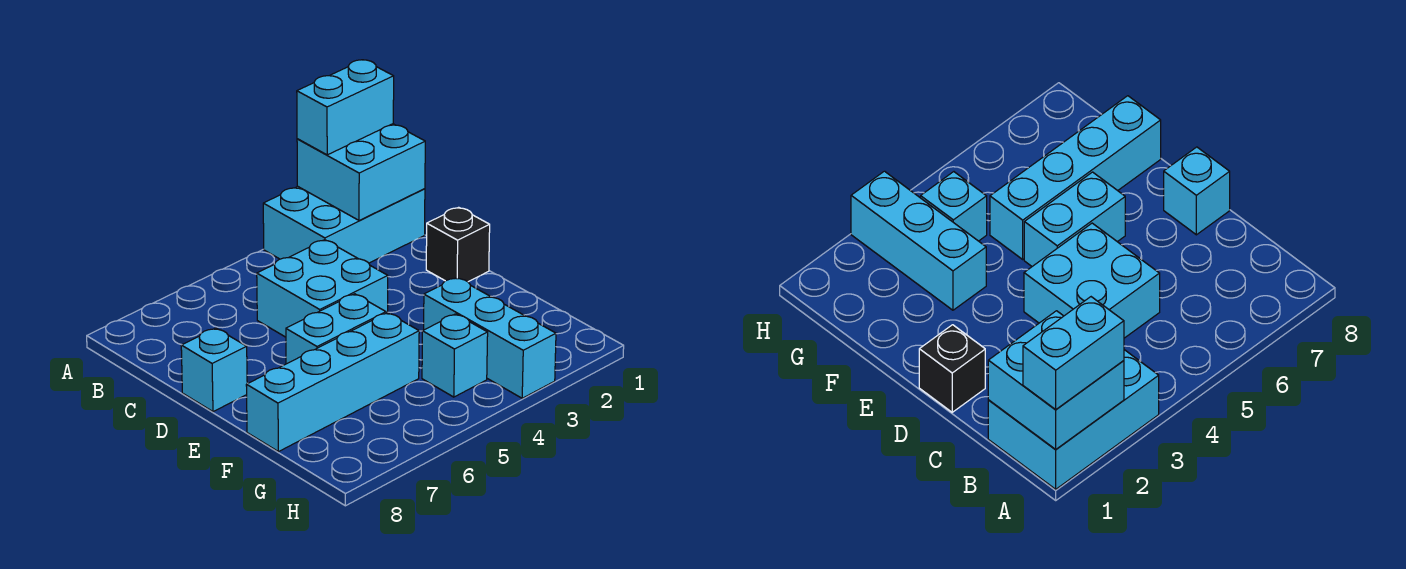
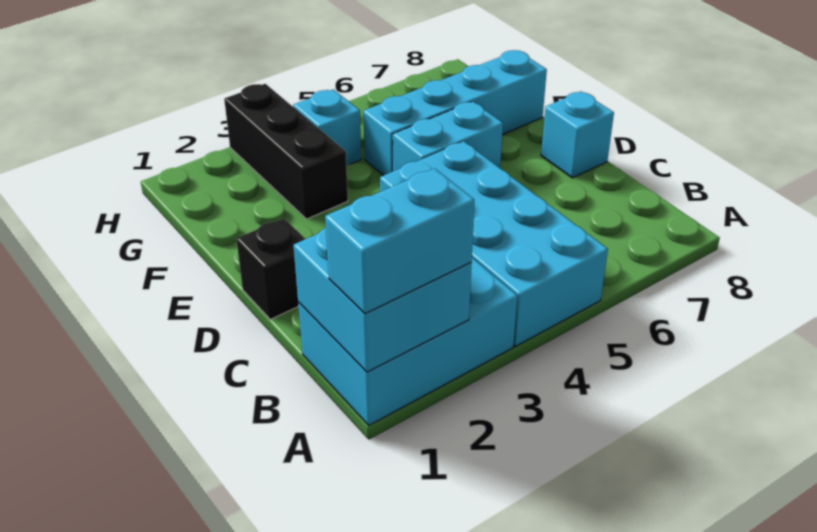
cyan 2x2 brick [257,240,388,337] -> cyan 2x4 brick [380,141,608,346]
cyan 1x3 brick [424,278,556,398] -> black 1x3 brick [224,84,348,219]

